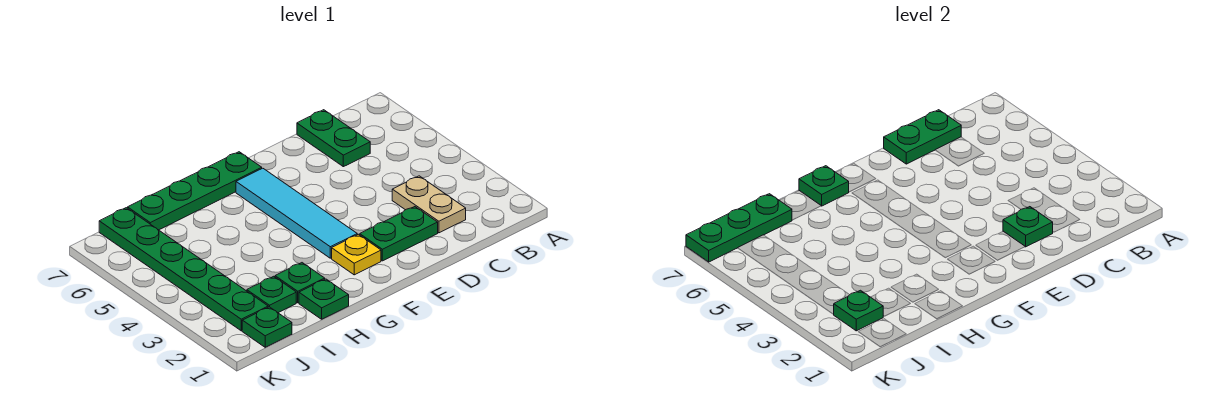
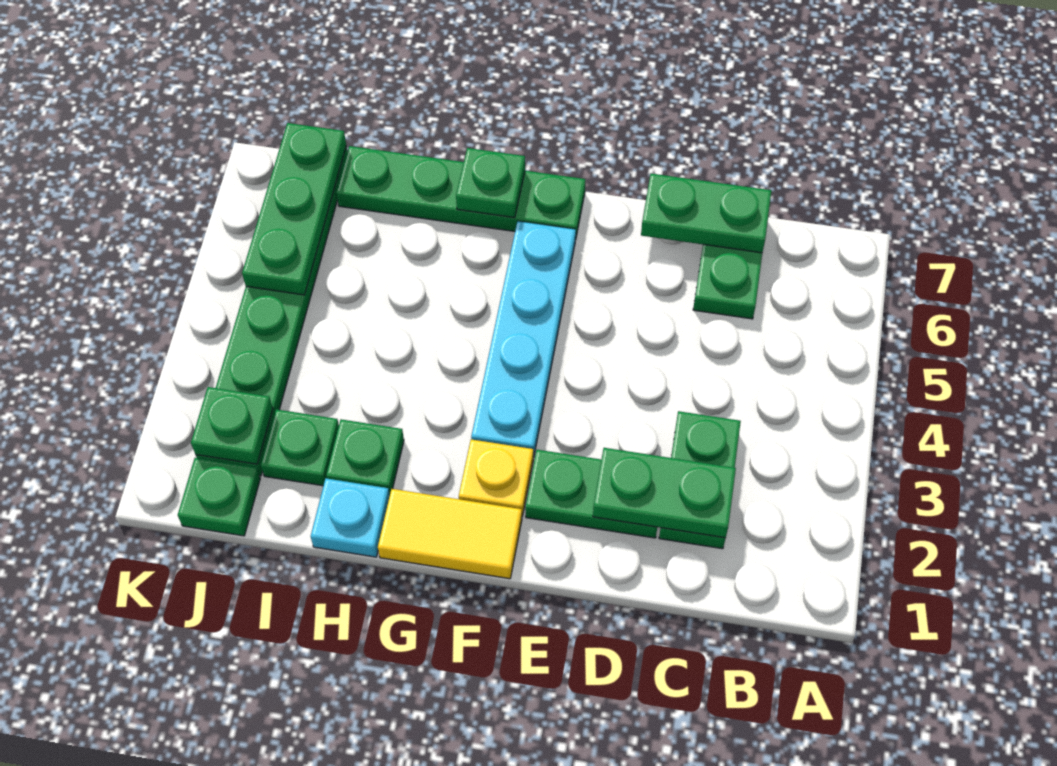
tan 1x2 plate [392,176,466,233] -> green 1x2 plate [659,411,741,549]
green 1x1 plate [1003,207,1053,247] -> green 1x2 plate [593,448,736,538]
none -> yellow 1x2 tile [378,489,522,579]
cyan 1x4 tile [236,168,357,258] -> cyan 1x4 plate [471,221,576,458]
green 1x1 plate [299,279,349,319] -> cyan 1x1 plate [311,478,390,557]
green 1x3 plate [686,194,792,262] -> green 1x3 plate turned to [242,123,346,295]

